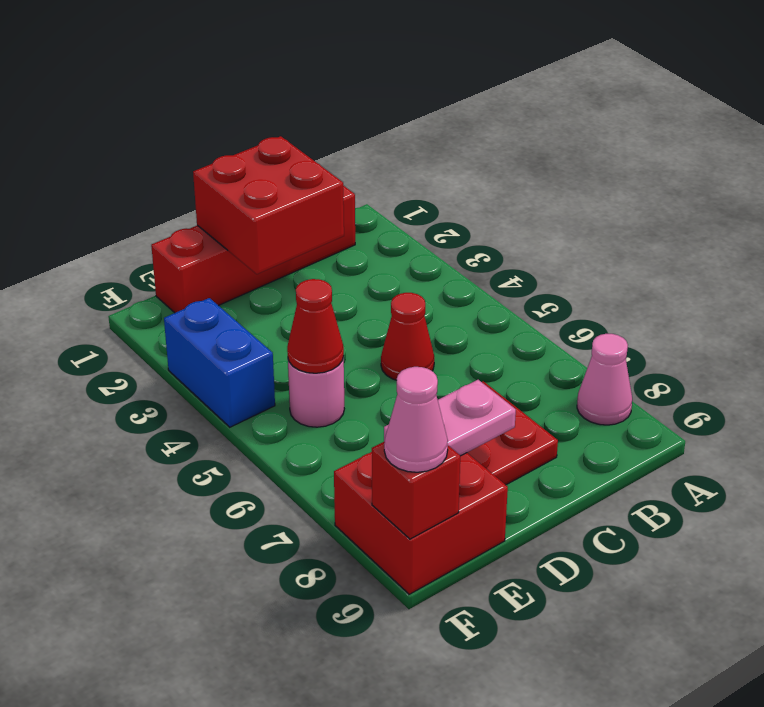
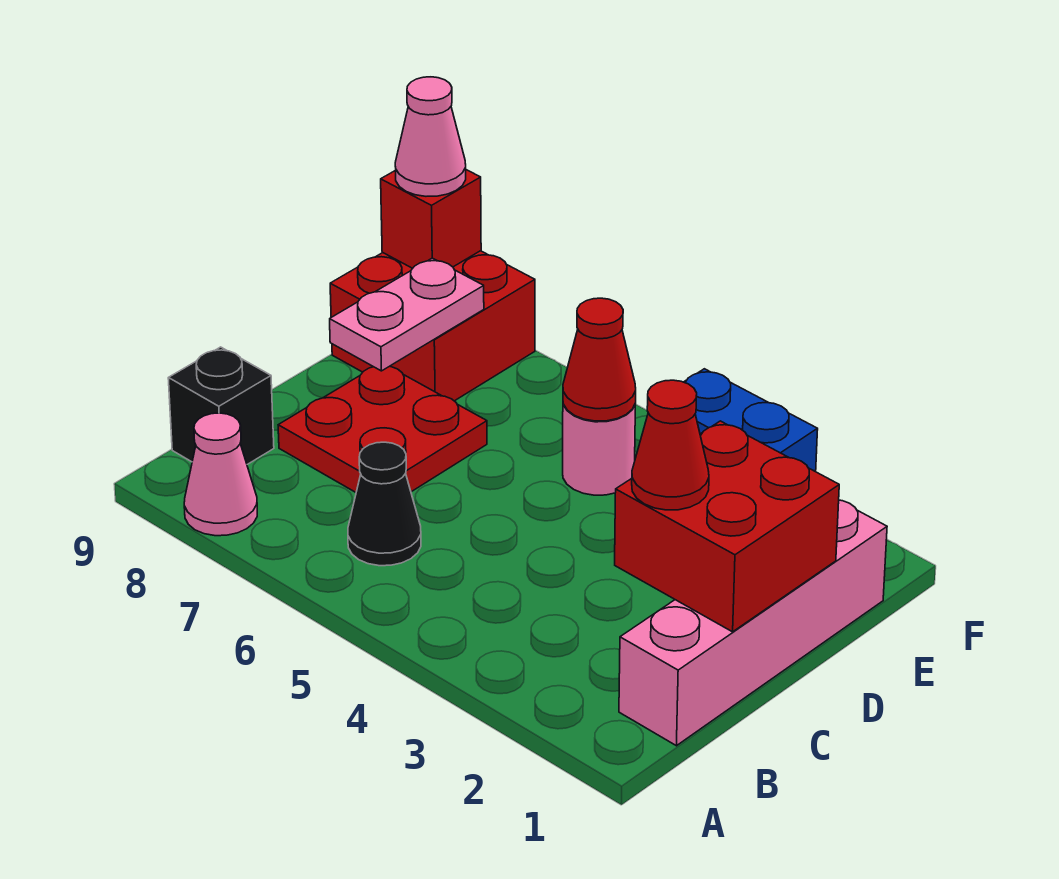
red 1x4 brick [151,186,355,313] -> pink 1x4 brick [619,500,887,746]
none -> black 1x1 cone [348,442,421,566]
none -> black 1x1 brick [168,347,274,464]
red 1x1 cone [381,293,434,380] -> red 1x1 cone moved to [632,380,709,510]

